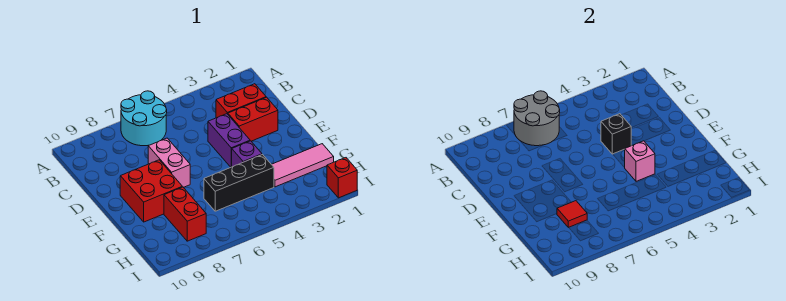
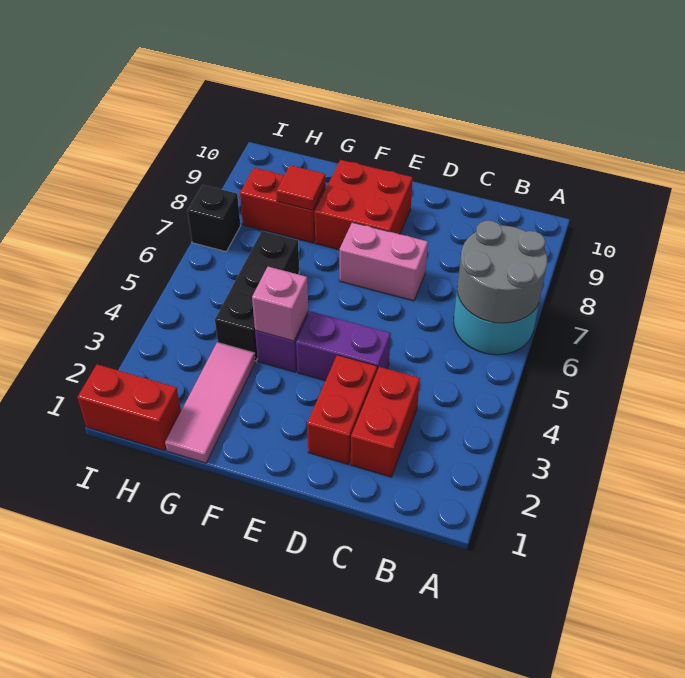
black 1x1 brick [601,114,631,154] -> black 1x1 brick moved to [187,185,240,252]
red 1x1 brick [327,158,357,198] -> red 1x2 brick [78,364,181,451]

